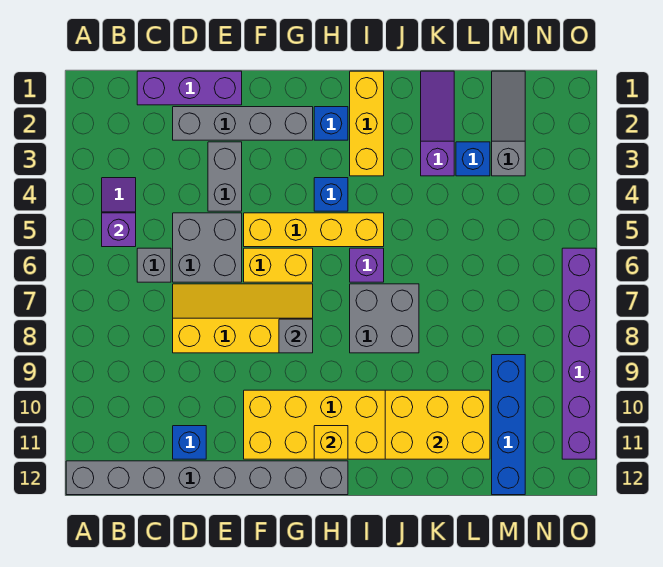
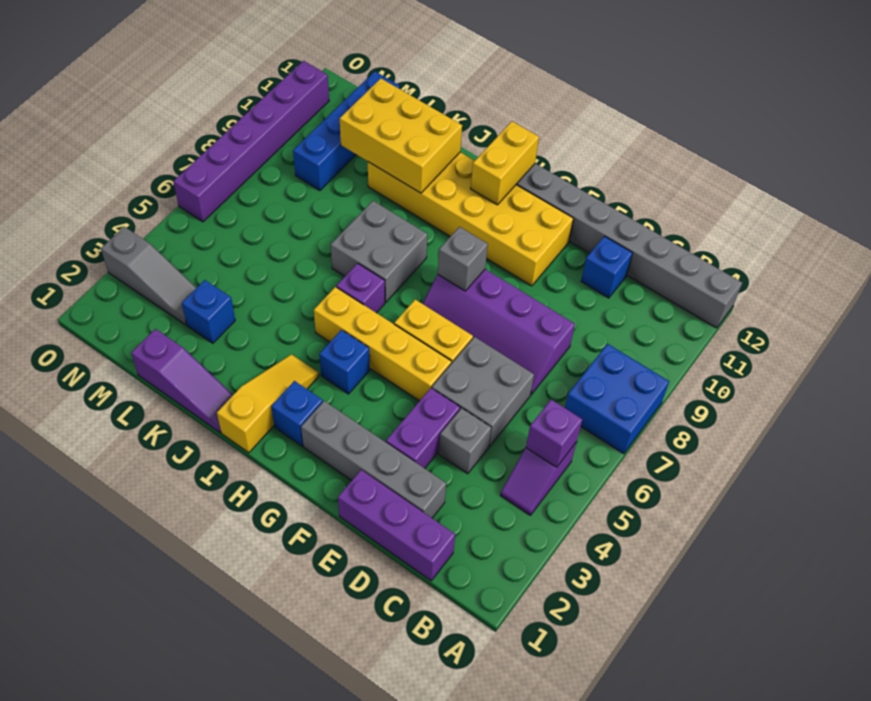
none -> blue 2x2 brick [565,344,669,454]
grey 1x1 brick [137,248,171,282] -> grey 1x1 brick moved to [439,408,491,474]
yellow 2x4 slope [173,284,313,353] -> purple 2x4 slope [423,269,575,394]
grey 1x2 brick [208,142,242,211] -> purple 1x2 brick [386,388,460,468]
yellow 1x1 brick [314,426,348,459] -> yellow 1x2 brick [471,121,539,205]
yellow 1x3 brick [350,71,384,176] -> yellow 1x3 slope [217,354,319,453]
purple 1x3 slope [421,71,454,176] -> purple 1x3 slope turned to [131,329,233,433]
grey 1x3 slope [492,71,525,176] -> grey 1x3 slope turned to [101,227,196,325]

